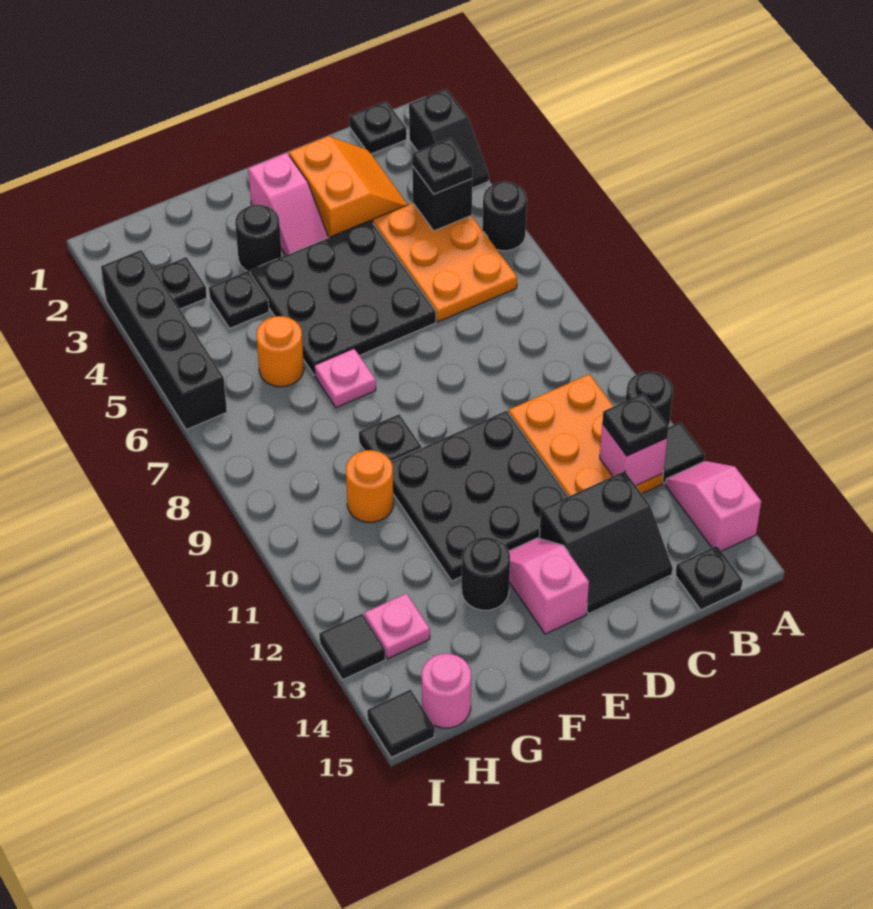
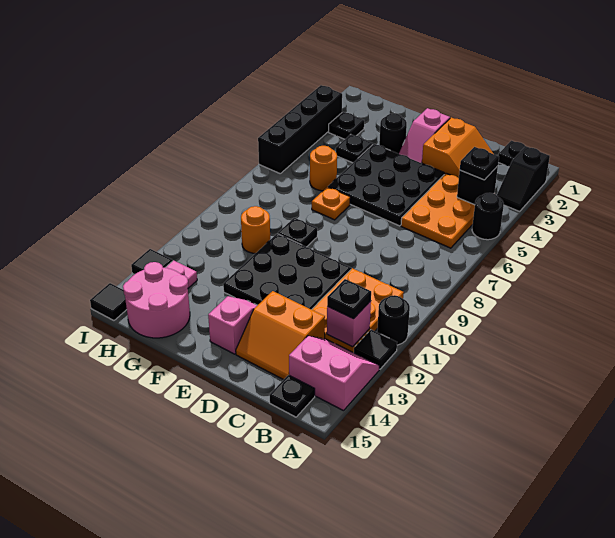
pink 1x2 slope [665,461,761,551] -> pink 2x2 slope [289,336,379,411]
black 2x2 slope [539,471,673,614] -> orange 2x2 slope [236,291,325,380]
pink 1x1 plate [314,349,376,408] -> orange 1x1 plate [312,187,350,220]
black 1x1 round brick [462,537,510,610] -> none
pink 1x1 round brick [422,654,471,728] -> pink 2x2 round brick [123,262,190,338]

